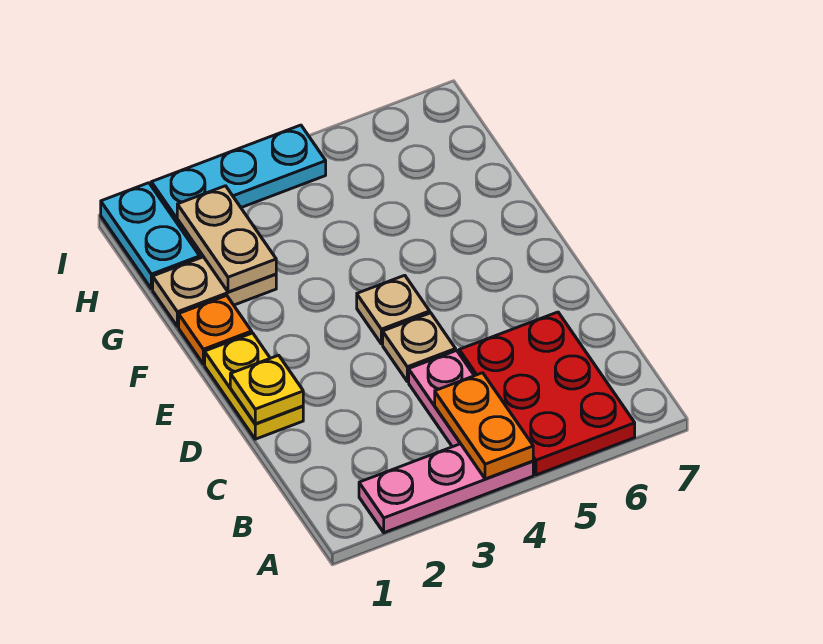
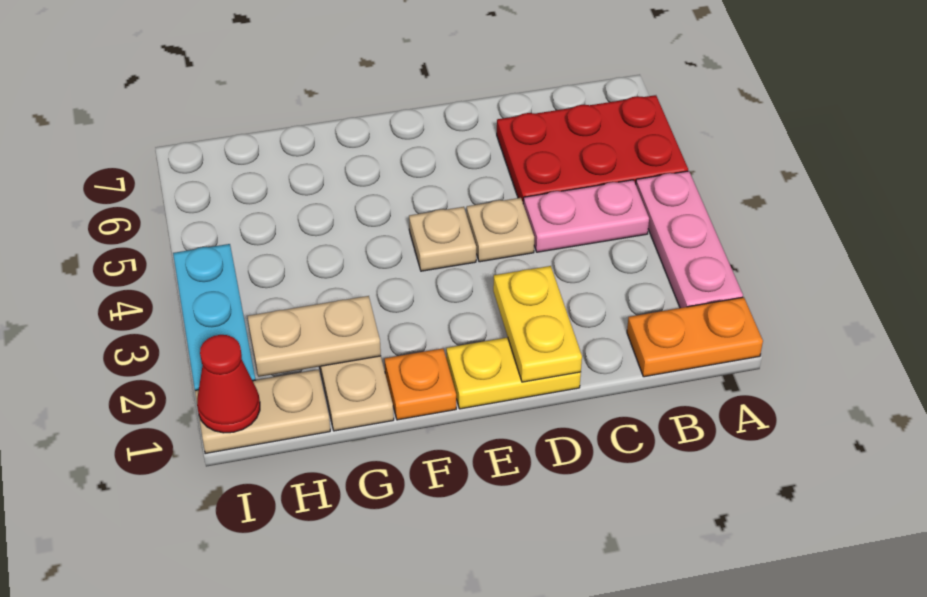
orange 1x2 plate [435,373,533,479] -> orange 1x2 plate moved to [627,297,763,377]
yellow 1x1 plate [230,355,303,424] -> yellow 1x2 plate [493,266,582,382]
cyan 1x2 plate [101,183,200,289] -> tan 1x2 plate [195,370,330,454]
none -> red 1x1 cone [197,335,260,433]

